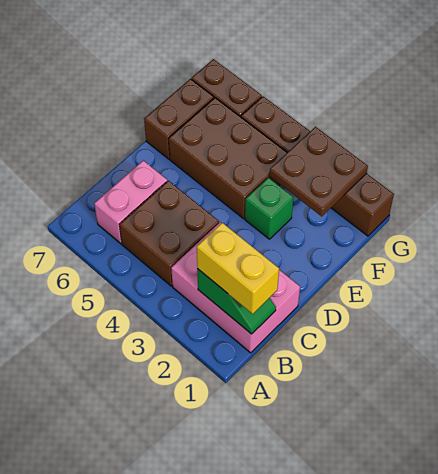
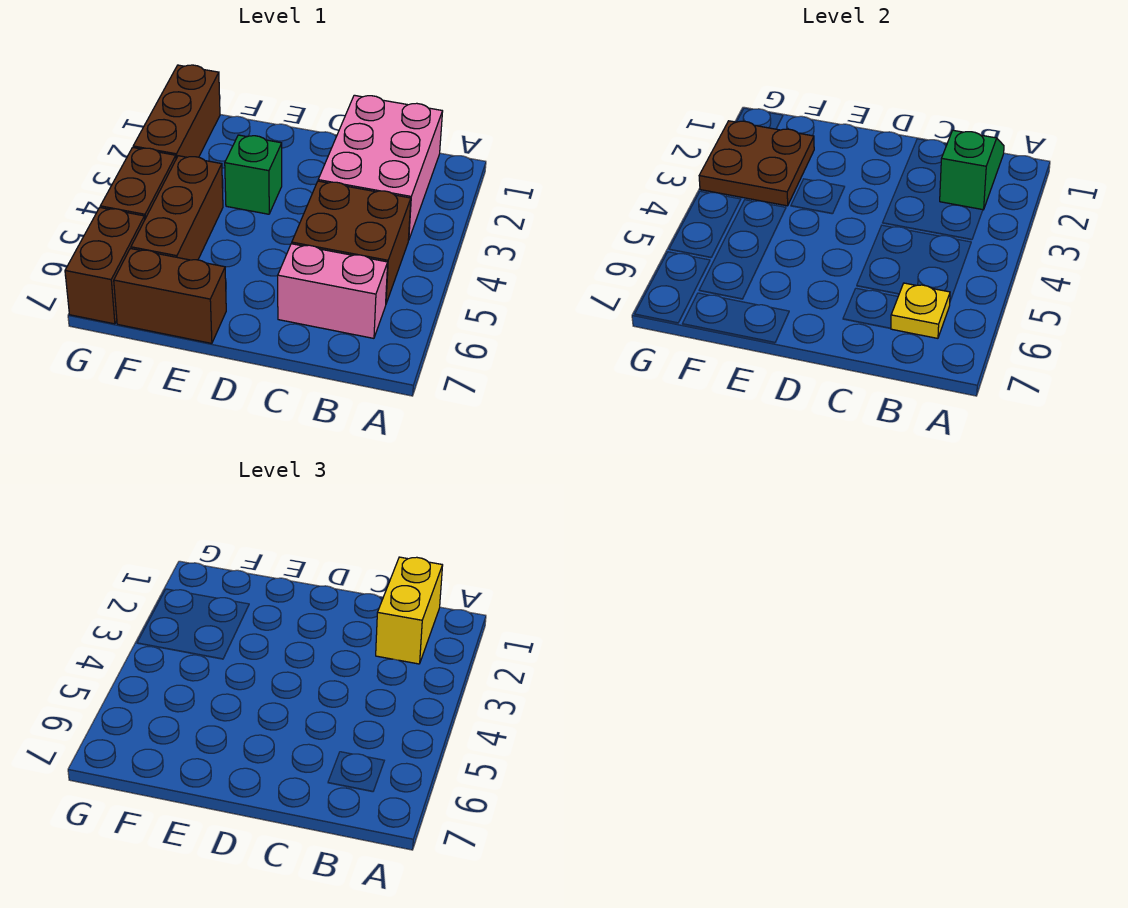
none -> yellow 1x1 plate [891,283,950,338]
brown 2x3 brick [169,98,287,219] -> brown 1x3 brick [131,156,223,260]

